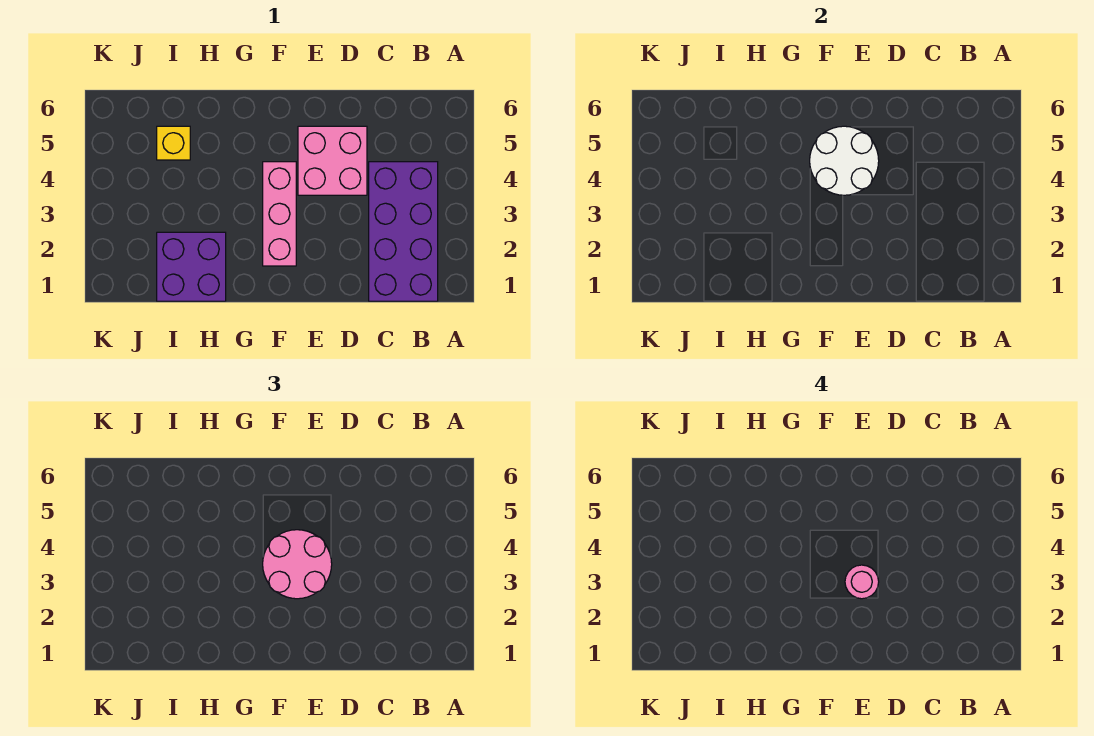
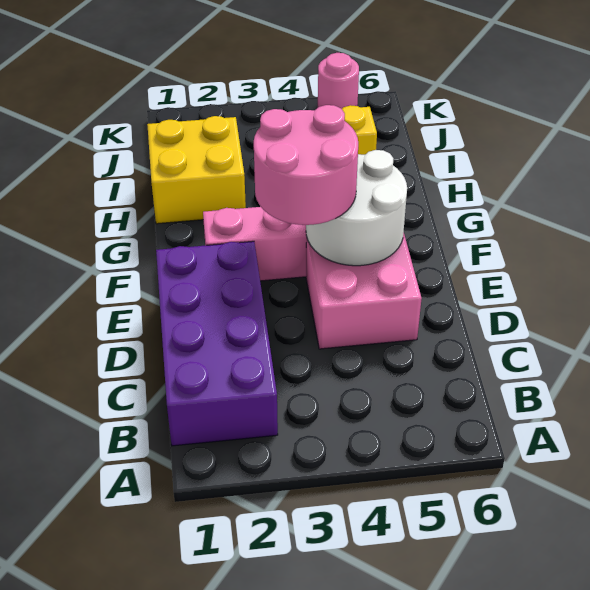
purple 2x4 brick [369,162,438,301] -> purple 2x4 brick turned to [156,241,278,446]
pink 1x1 round brick [845,565,879,599] -> pink 1x1 round brick moved to [318,53,359,109]
purple 2x2 brick [157,232,226,301] -> yellow 2x2 brick [147,116,246,224]

